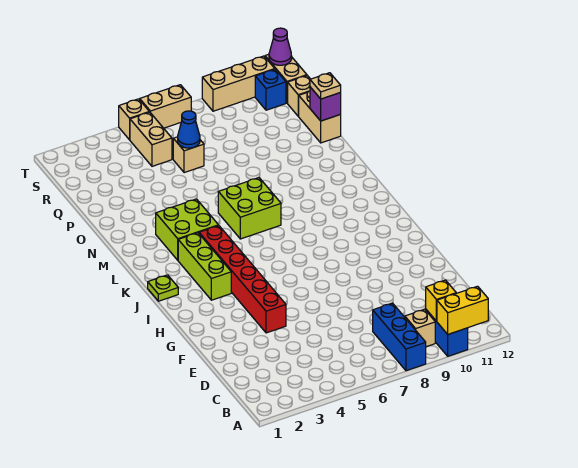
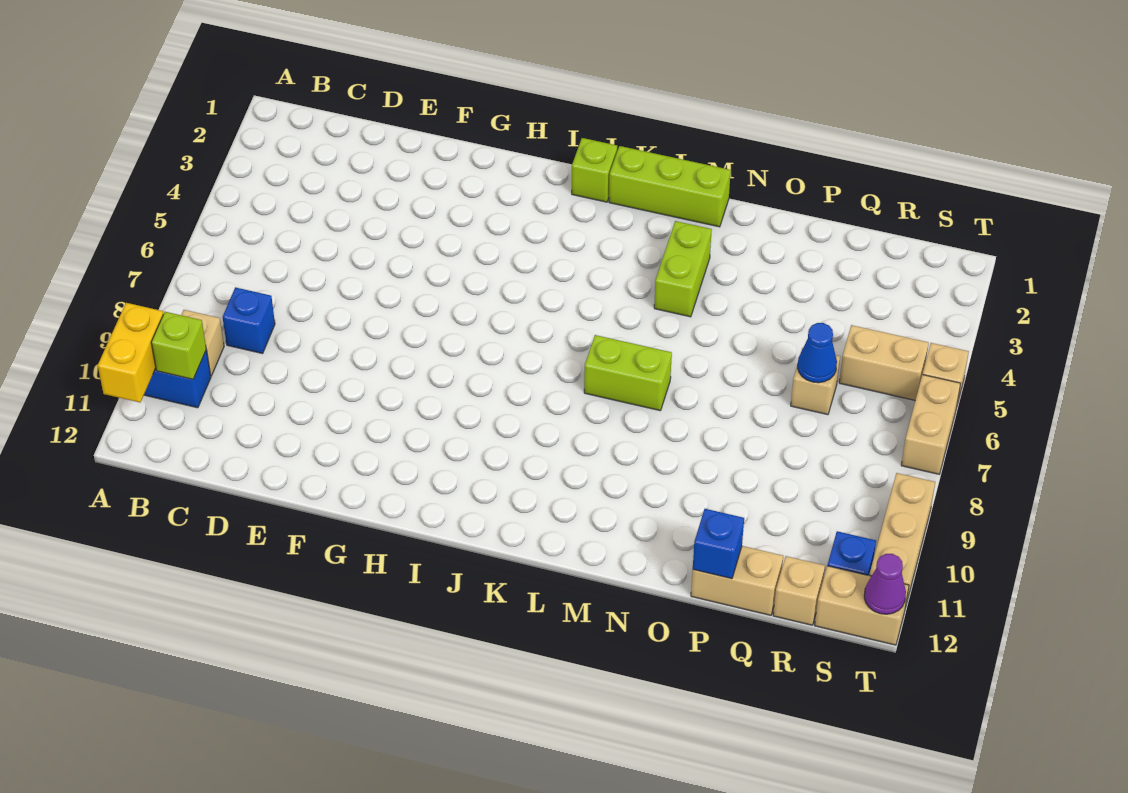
blue 1x3 brick [373,303,426,371] -> blue 1x1 brick [223,287,275,354]
yellow 1x1 brick [426,280,456,321] -> lime 1x1 brick [151,312,206,379]
red 1x6 brick [199,226,286,333] -> none
lime 1x3 brick [178,233,231,300] -> lime 1x3 brick moved to [609,146,731,227]
lime 1x1 plate [148,275,178,301] -> lime 1x1 brick [572,138,617,202]
lime 2x2 brick [156,199,218,260] -> lime 1x2 brick [654,221,712,317]
lime 2x2 brick [218,178,281,239] -> lime 1x2 brick [584,335,672,411]
purple 1x1 brick [310,87,341,121] -> blue 1x1 brick [693,509,744,579]
tan 1x1 plate [310,73,341,99] -> none

